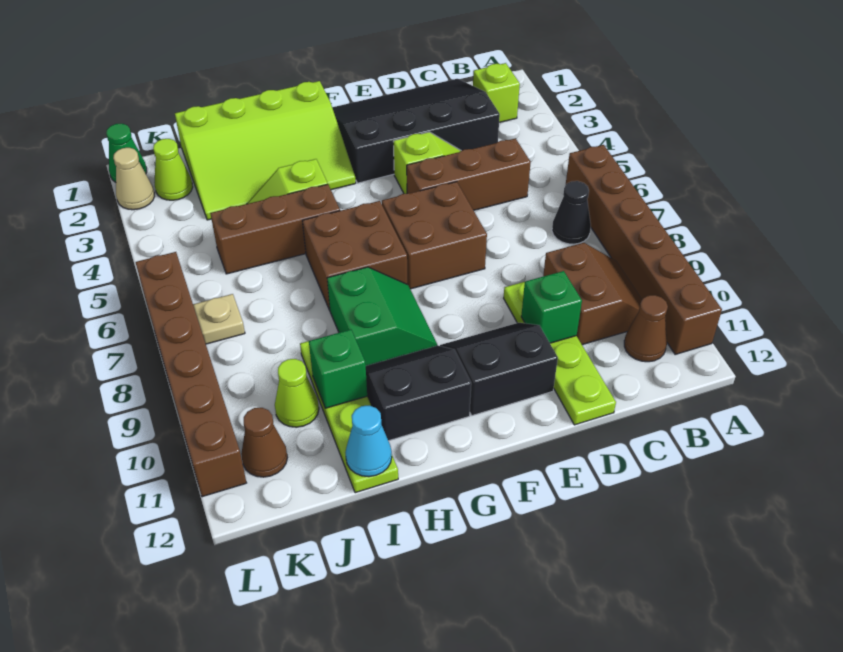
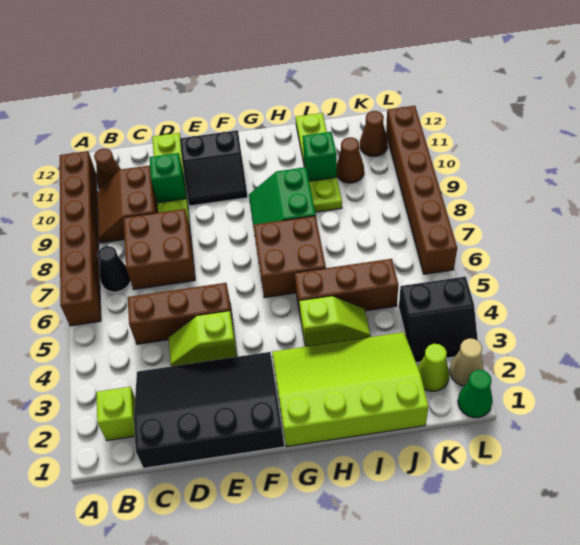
black 3x4 slope [332,79,500,183] -> black 3x4 slope turned to [134,352,284,468]
brown 2x2 brick [382,182,487,289] -> brown 2x2 brick moved to [124,209,195,289]
black 2x2 slope [366,346,471,441] -> black 2x2 slope moved to [399,276,478,363]
cyan 1x1 cone [345,406,392,477] -> none
lime 1x1 cone [275,359,319,427] -> brown 1x1 cone [337,137,364,183]
tan 1x1 plate [193,294,245,344] -> none

